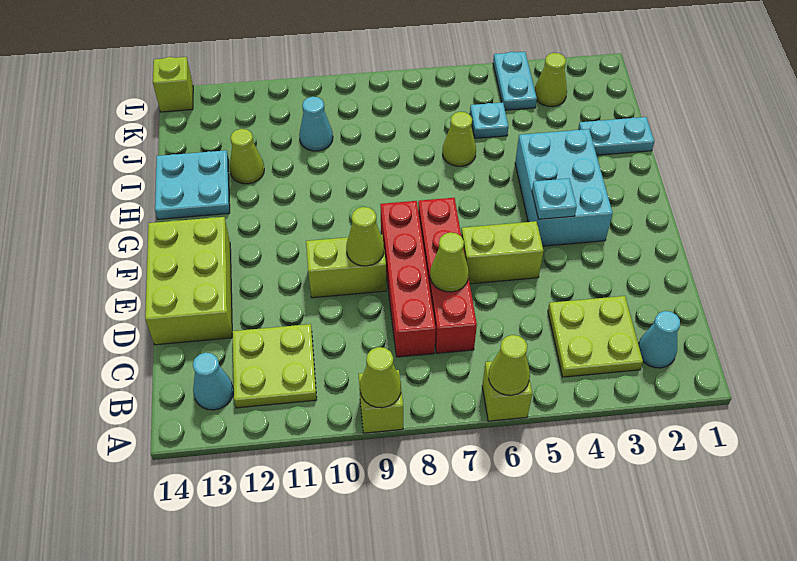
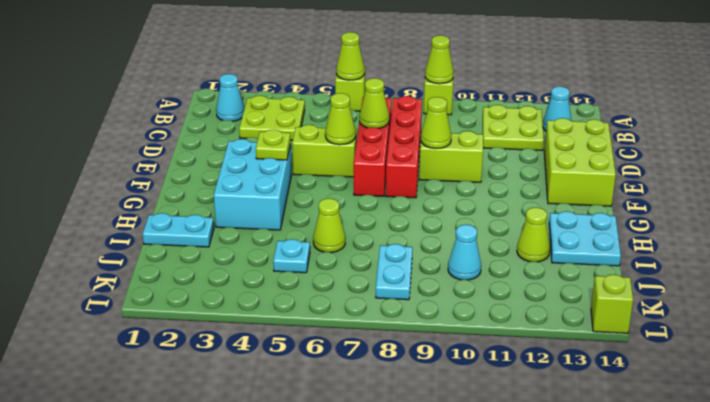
cyan 1x1 plate [532,178,577,219] -> lime 1x1 plate [256,130,290,160]
lime 1x1 cone [535,53,567,106] -> lime 1x1 cone moved to [325,93,356,145]
cyan 1x2 plate [493,52,537,110] -> cyan 1x2 plate moved to [376,244,413,300]

